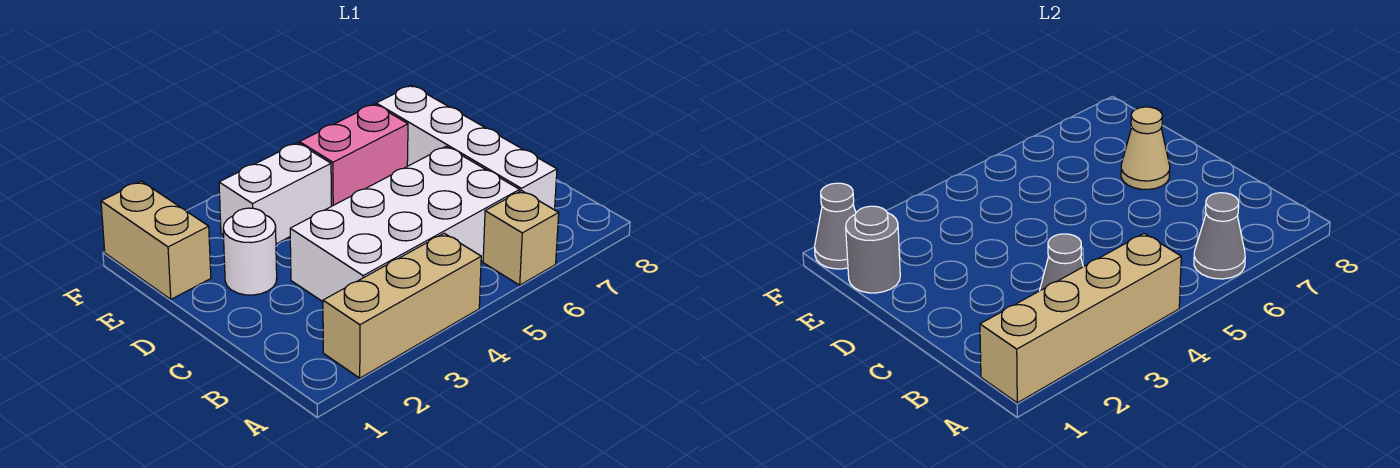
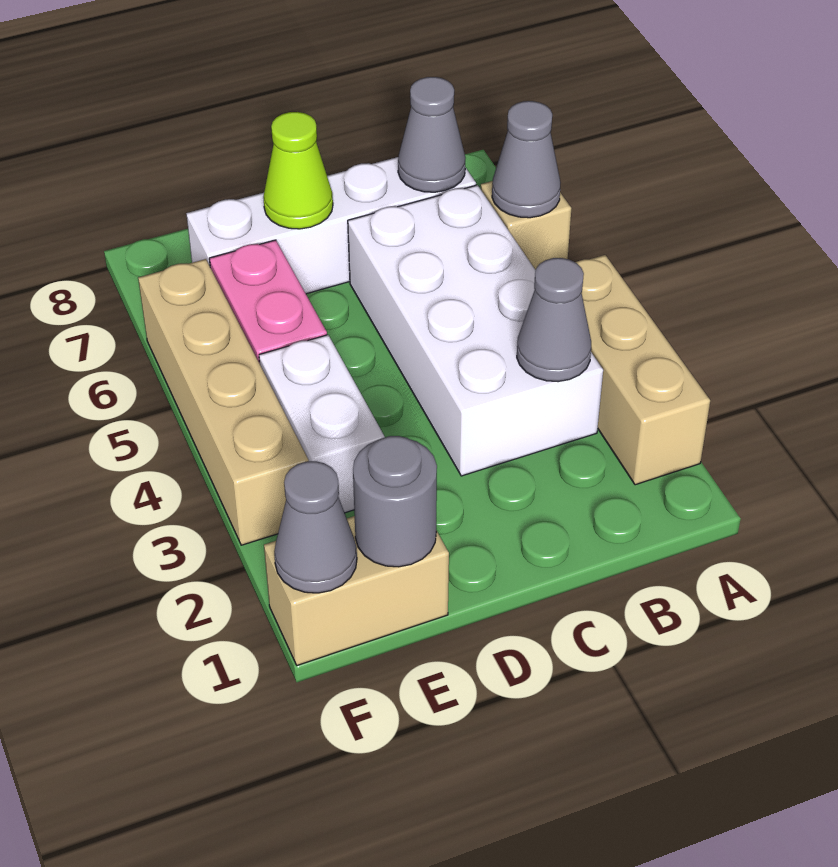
tan 1x4 brick [980,233,1181,403] -> tan 1x4 brick moved to [138,259,309,545]
none -> grey 1x1 cone [398,77,466,192]
white 1x1 round brick [223,208,277,295] -> none
tan 1x1 cone [1121,107,1170,189] -> lime 1x1 cone [263,112,333,229]

